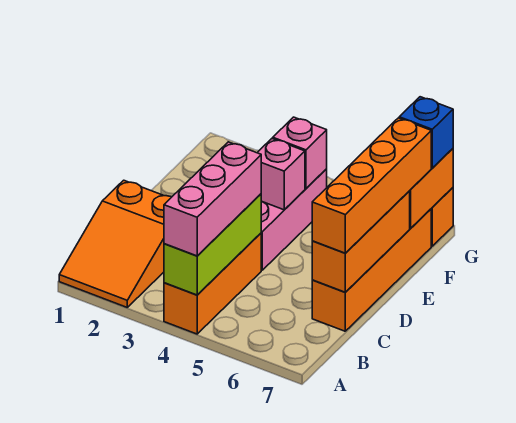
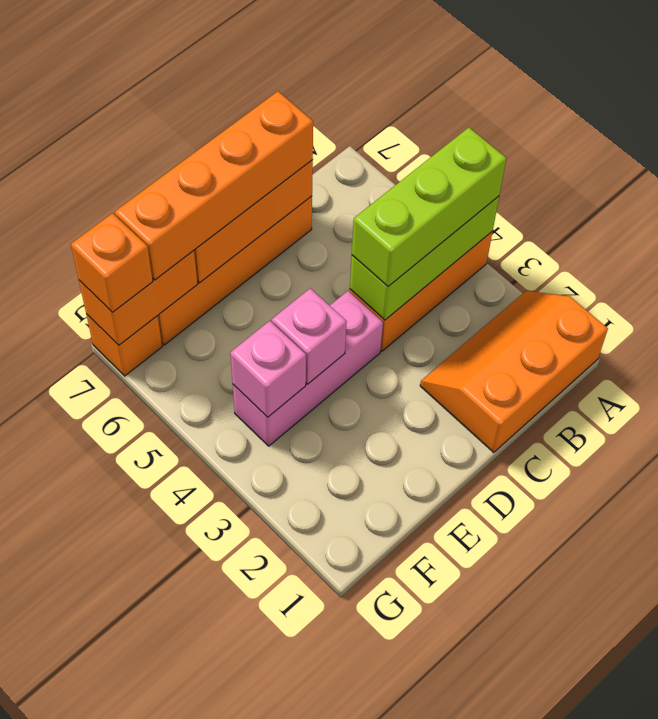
orange 2x3 slope [59,180,171,307] -> orange 2x3 slope turned to [420,291,608,453]
pink 1x3 brick [164,142,261,256] -> lime 1x3 brick [352,127,506,287]
blue 1x1 brick [399,97,453,168] -> orange 1x1 brick [71,213,153,312]

